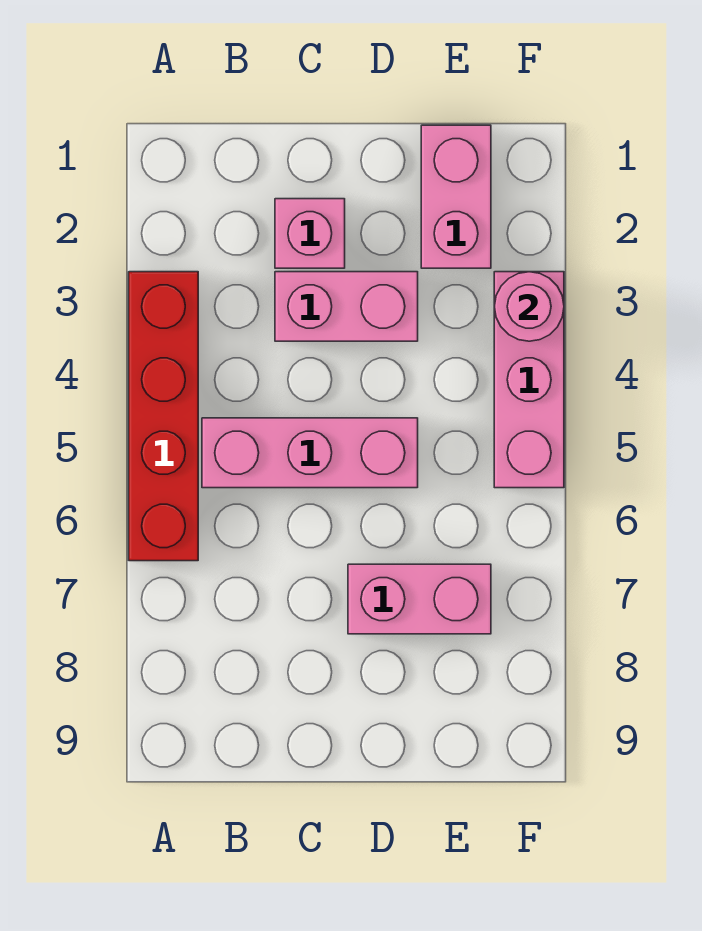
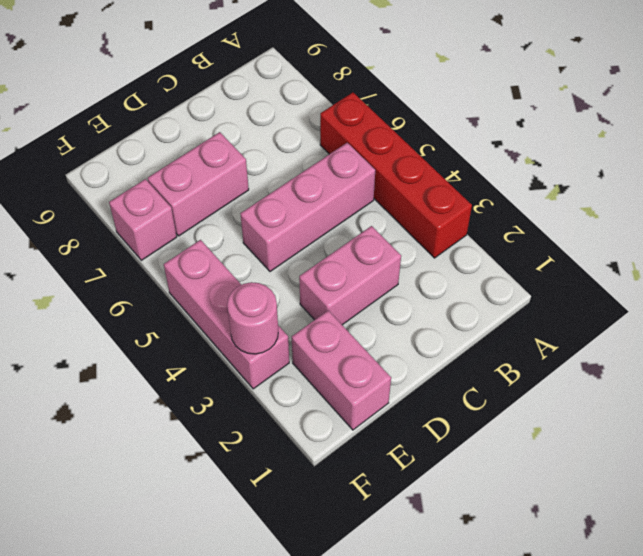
pink 1x1 brick [275,199,345,268] -> pink 1x1 brick moved to [109,179,177,260]

